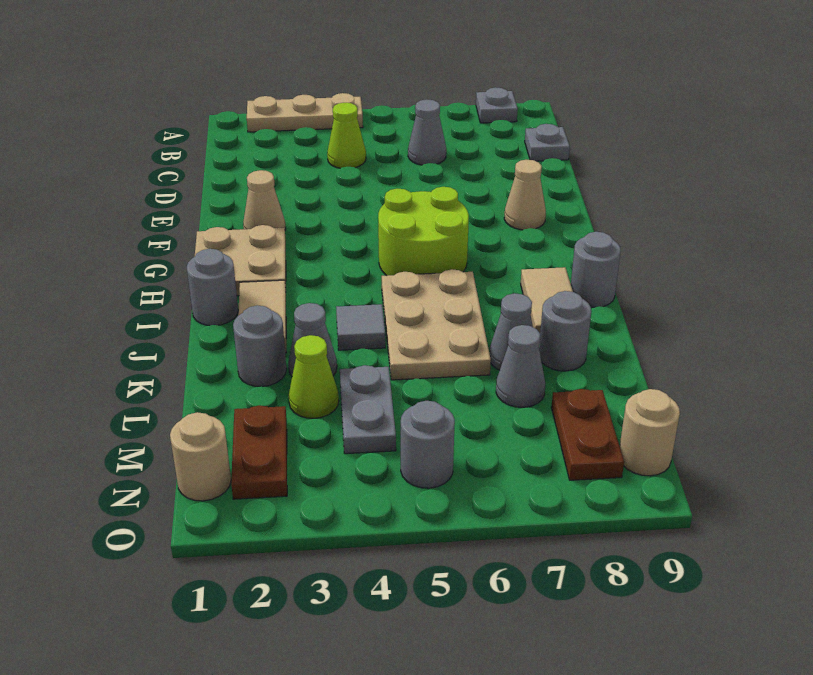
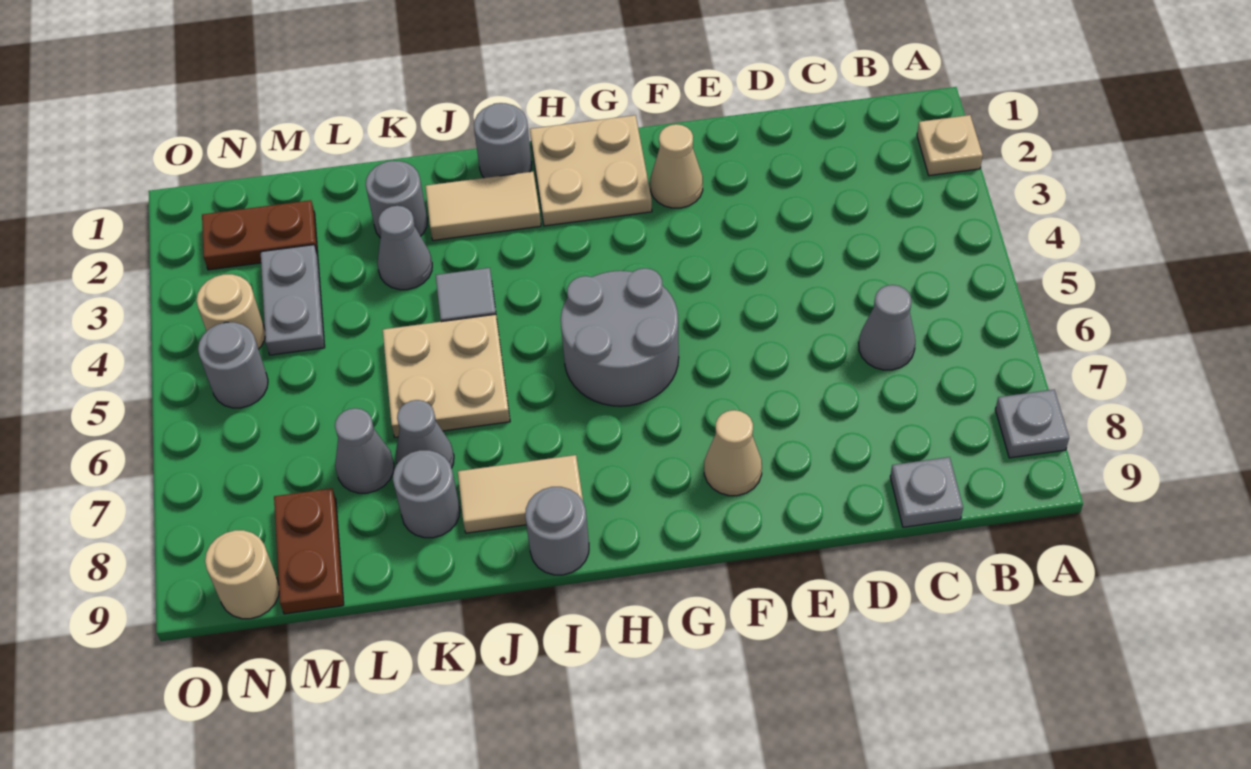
tan 1x3 plate [247,93,363,132] -> tan 1x1 plate [917,115,983,176]
lime 1x1 cone [327,103,366,168] -> none
lime 2x2 round brick [378,187,469,276] -> grey 2x2 round brick [561,268,679,406]
tan 2x3 plate [382,269,491,380] -> tan 2x2 plate [383,314,510,437]
lime 1x1 cone [289,335,339,418] -> none
grey 1x2 plate [340,365,396,454] -> grey 1x2 plate turned to [261,245,325,355]
brown 1x2 plate [551,389,624,480] -> brown 1x2 plate turned to [274,488,344,614]
tan 1x1 round brick [170,412,231,501] -> tan 1x1 round brick moved to [196,274,265,349]

